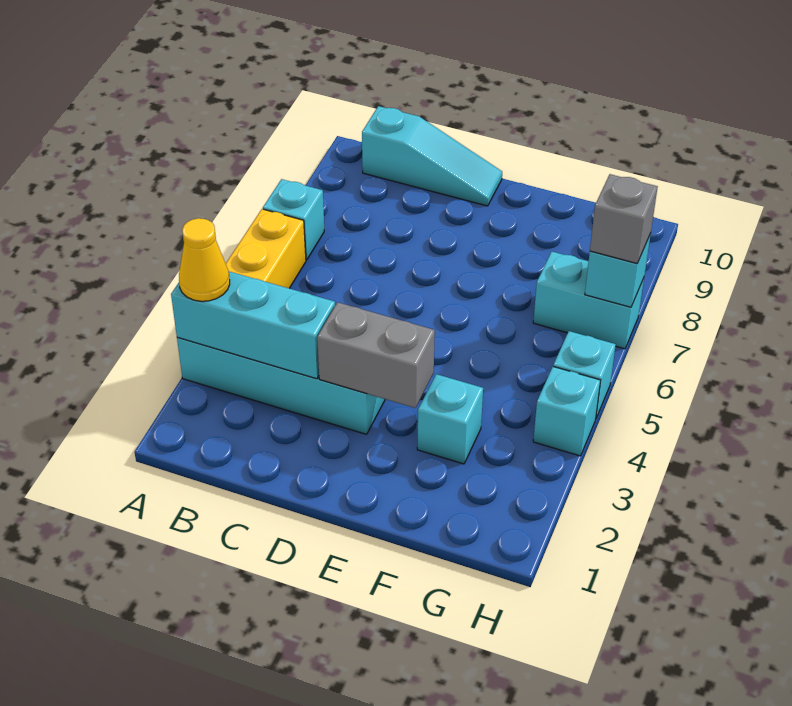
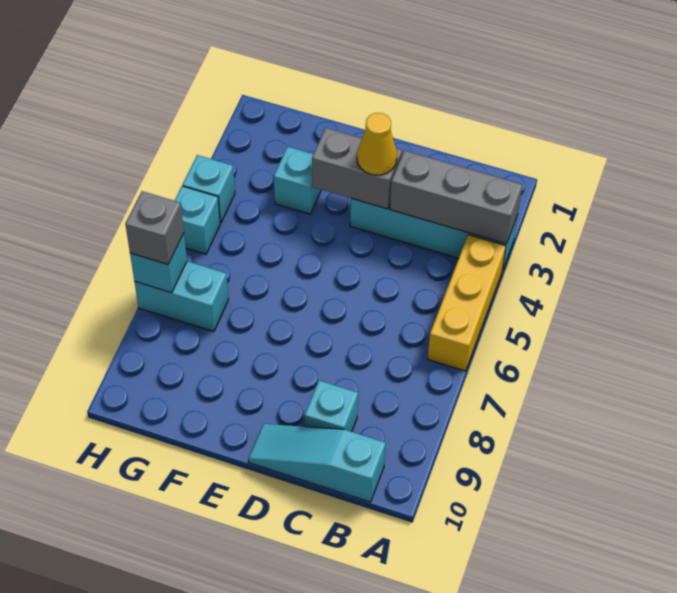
cyan 1x3 brick [171,272,335,379] -> grey 1x3 brick [390,150,522,244]
yellow 1x1 cone [179,218,230,301] -> yellow 1x1 cone moved to [357,113,397,175]
cyan 1x1 brick [263,179,324,260] -> cyan 1x1 brick moved to [304,380,358,432]

